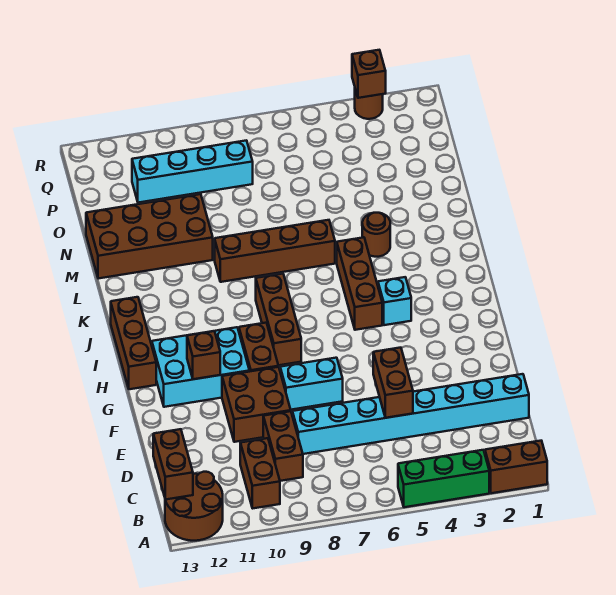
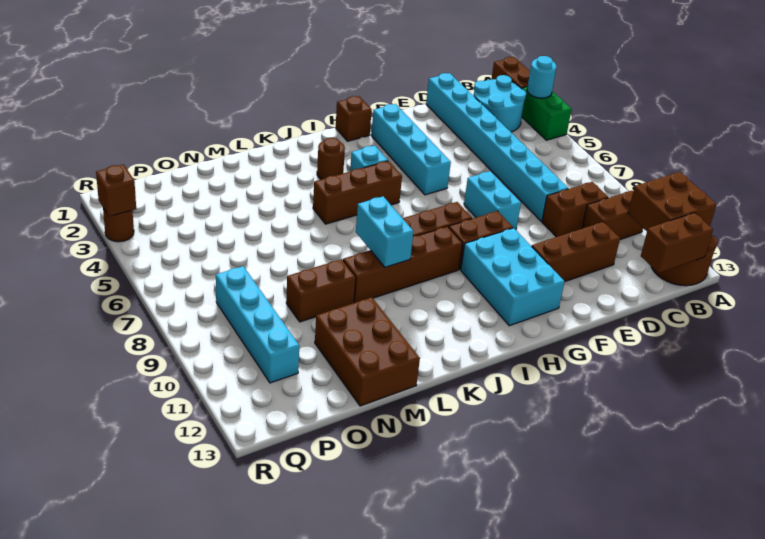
green 1x3 brick [398,450,489,507] -> green 1x2 brick [522,87,572,140]
none -> cyan 1x1 round brick [527,56,557,98]
none -> cyan 2x2 round brick [474,75,526,132]
brown 1x2 brick [373,348,413,418] -> brown 1x2 brick moved to [286,259,356,322]
brown 2x2 brick [222,367,291,442] -> brown 2x2 brick moved to [628,172,717,231]
none -> cyan 1x4 brick [371,104,451,195]
brown 1x1 brick [187,331,220,379] -> brown 1x1 brick moved to [336,96,372,141]
brown 1x3 brick [111,297,156,389] -> brown 1x3 brick moved to [532,222,620,281]
none -> cyan 1x2 brick [356,196,413,267]
brown 1x1 round brick [362,213,390,257] -> brown 1x1 round brick moved to [317,138,345,180]
brown 1x4 brick [215,220,335,282] -> brown 1x4 brick turned to [343,226,463,303]
brown 2x4 brick [86,194,213,279] -> brown 2x3 brick [315,297,420,406]

